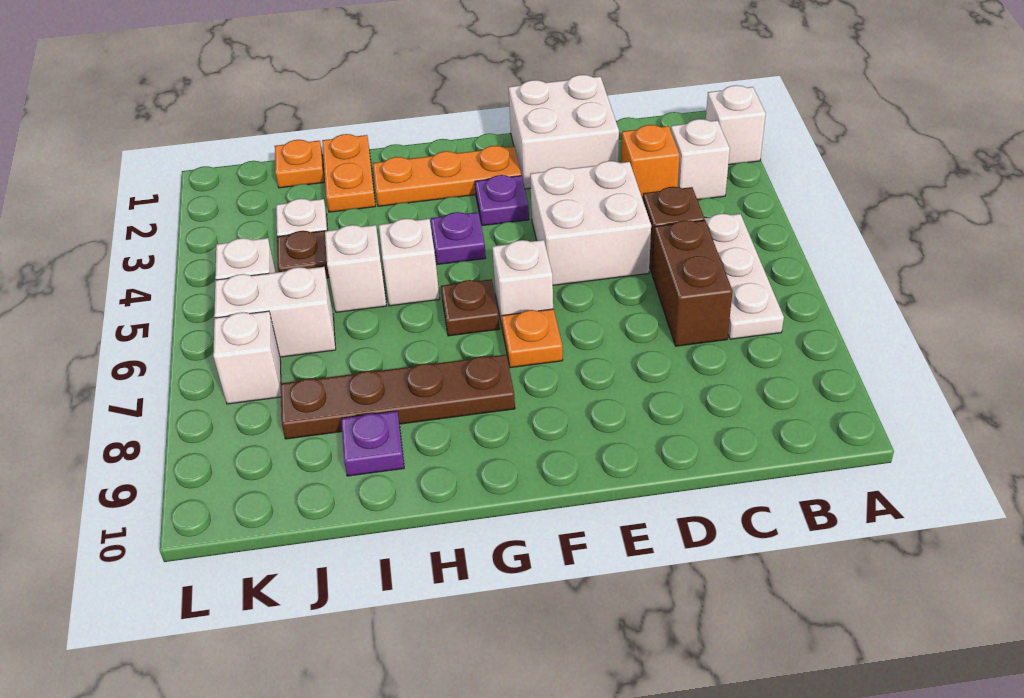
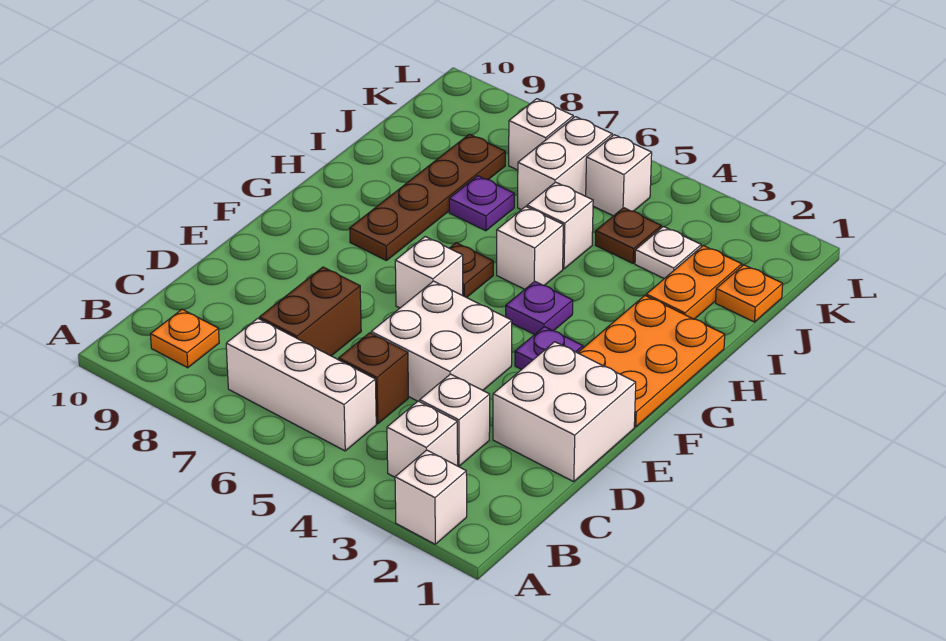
white 1x3 plate [704,214,784,339] -> white 1x3 brick [226,318,376,451]
orange 1x1 brick [621,125,680,199] -> white 1x1 brick [420,374,490,466]
brown 1x2 brick [652,220,733,346] -> brown 1x2 brick turned to [259,267,361,356]
orange 1x3 plate [373,146,521,206] -> orange 2x3 plate [578,295,725,427]
orange 1x1 plate [502,309,563,368] -> orange 1x1 plate moved to [151,309,219,368]
orange 1x2 plate [322,134,376,212] -> orange 1x2 plate turned to [646,246,742,319]
purple 1x1 plate [341,411,404,476] -> purple 1x1 plate moved to [449,176,514,231]

